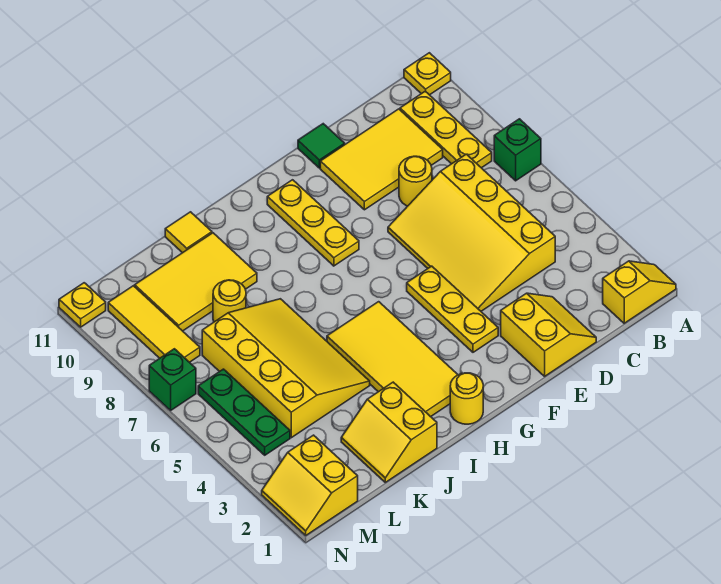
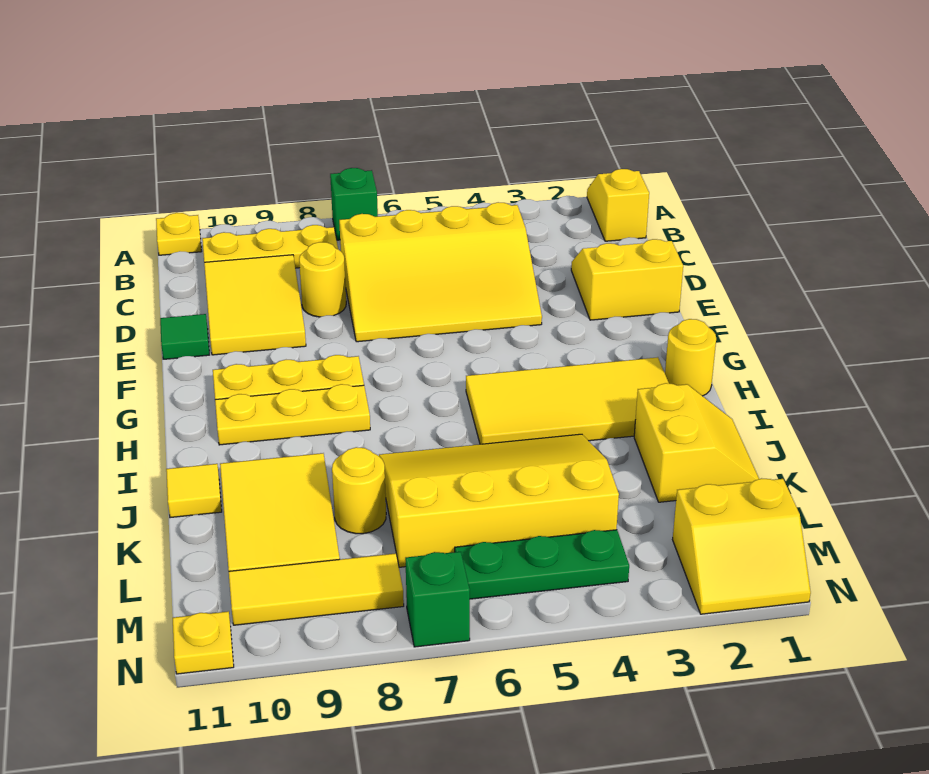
yellow 1x3 plate [407,266,498,352] -> yellow 1x3 plate moved to [215,384,370,445]
yellow 2x2 slope [341,382,437,482] -> yellow 2x2 slope turned to [634,383,759,502]

